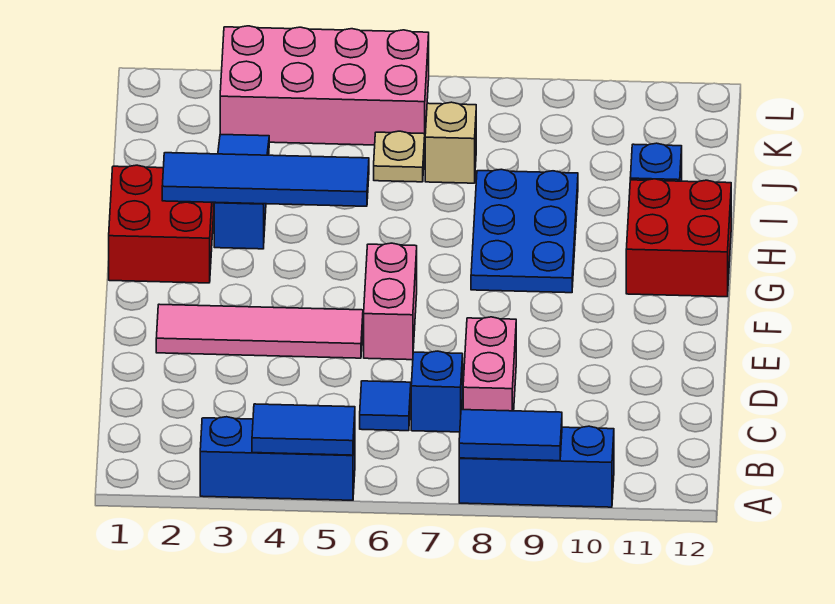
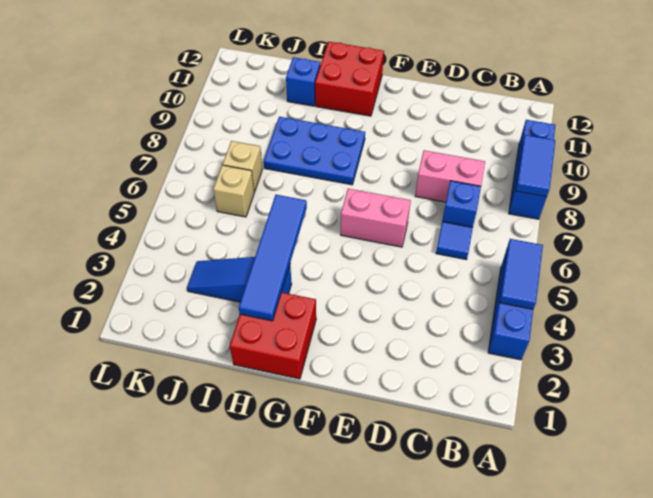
pink 1x4 tile [156,304,363,358] -> none
tan 1x1 plate [374,131,425,182] -> tan 1x1 brick [213,165,254,217]
pink 2x4 brick [220,26,429,145] -> none

